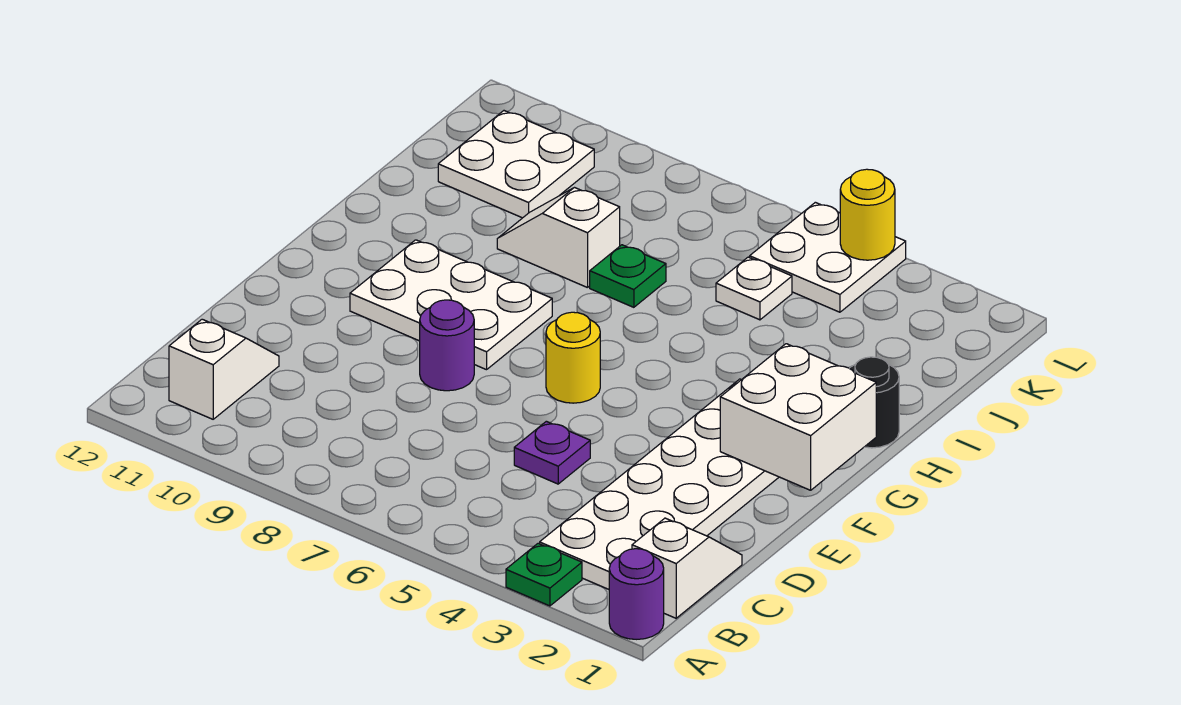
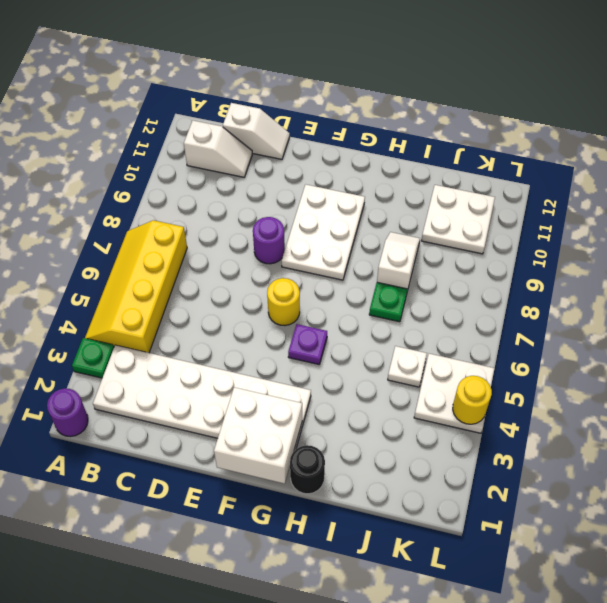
none -> yellow 2x4 slope [85,220,187,353]
white 1x2 slope [632,518,742,618] -> white 1x2 slope moved to [223,103,290,159]
purple 1x1 plate [514,421,590,484] -> purple 1x1 plate moved to [288,324,327,364]

